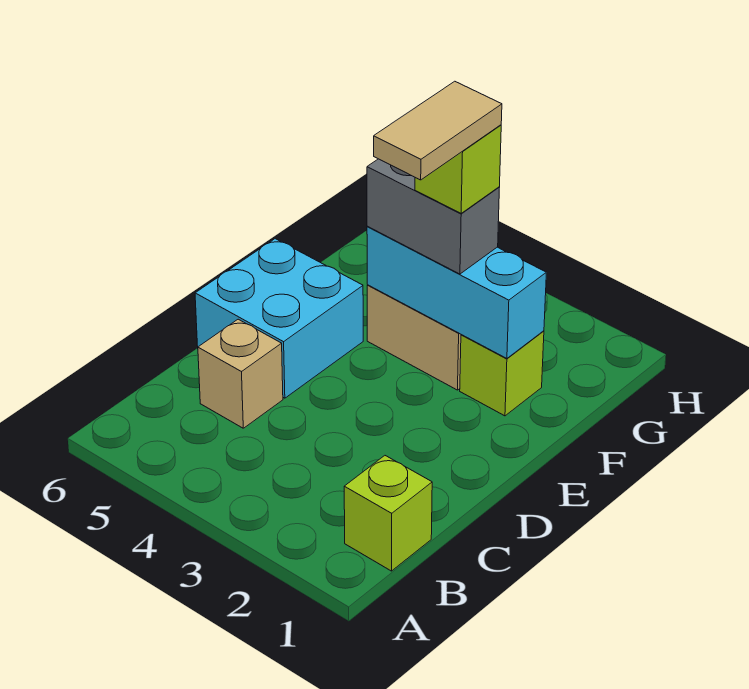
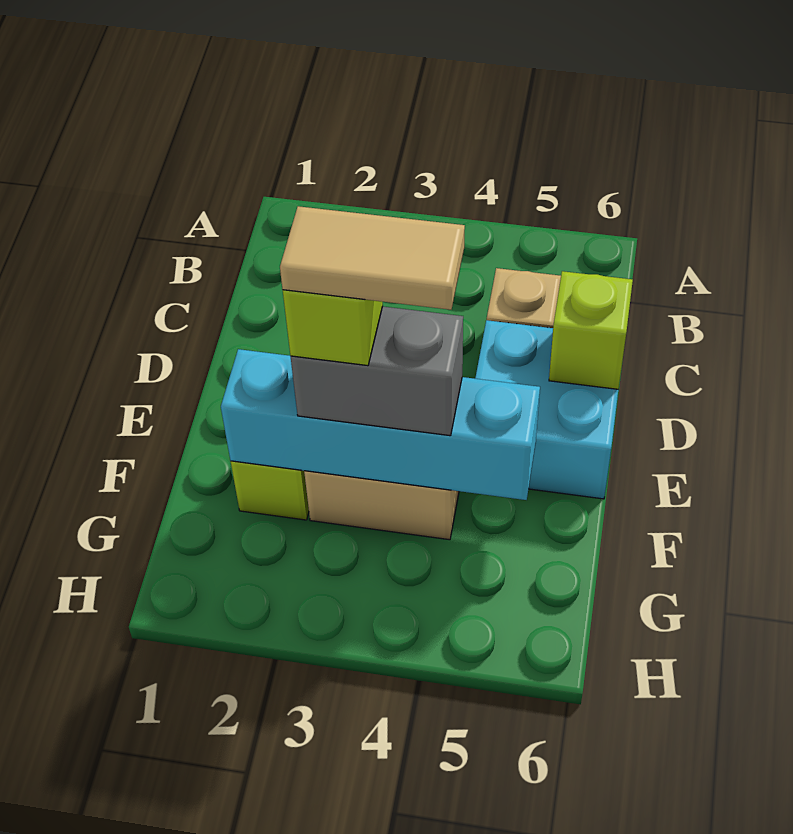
lime 1x1 brick [344,456,432,571] -> lime 1x1 brick moved to [549,271,633,389]
tan 1x2 tile [374,81,502,180] -> tan 1x2 tile turned to [280,206,465,310]
cyan 1x3 brick [367,226,546,358] -> cyan 1x4 brick [221,349,540,500]

